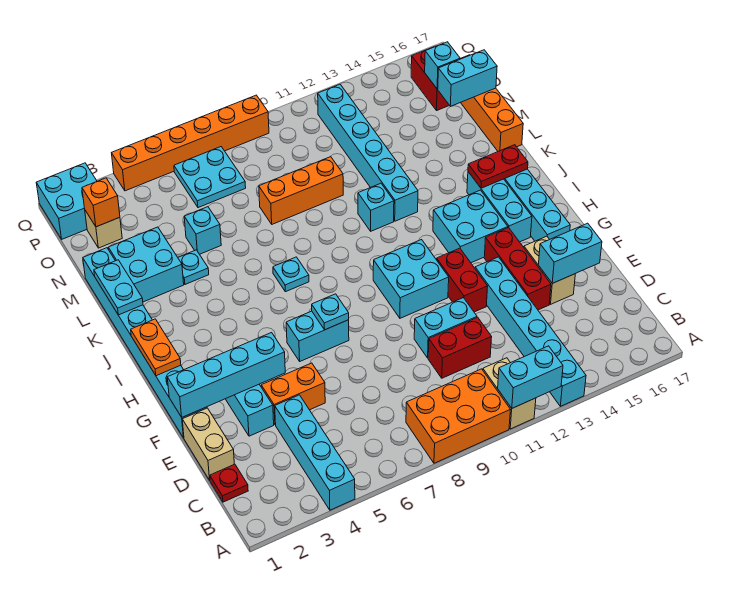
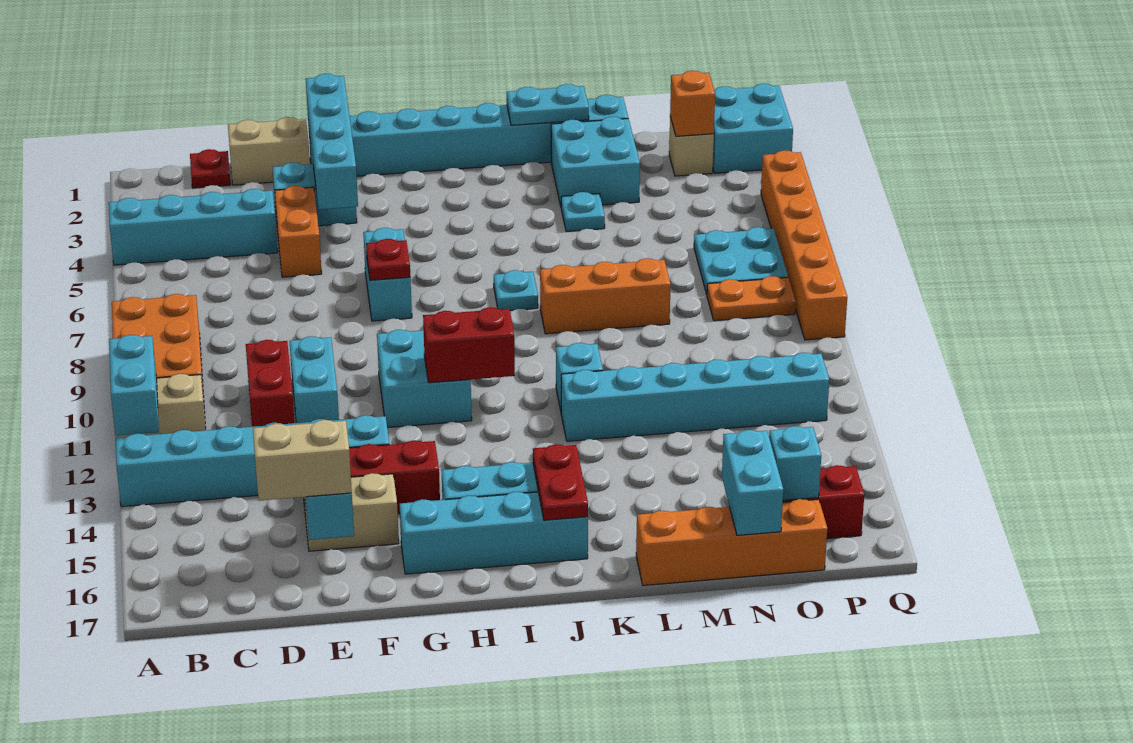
none -> tan 1x2 brick [253,420,352,501]
red 1x2 brick [437,248,488,312] -> red 1x2 brick moved to [423,307,515,383]
cyan 1x1 plate [312,294,349,330] -> red 1x1 plate [366,239,410,280]
orange 1x2 plate [131,319,181,376] -> orange 1x2 plate moved to [707,276,796,321]
cyan 2x2 brick [433,190,508,263] -> none
cyan 1x1 brick [184,207,221,254] -> none
orange 1x3 brick [259,157,343,224] -> orange 1x3 brick turned to [540,258,671,334]

